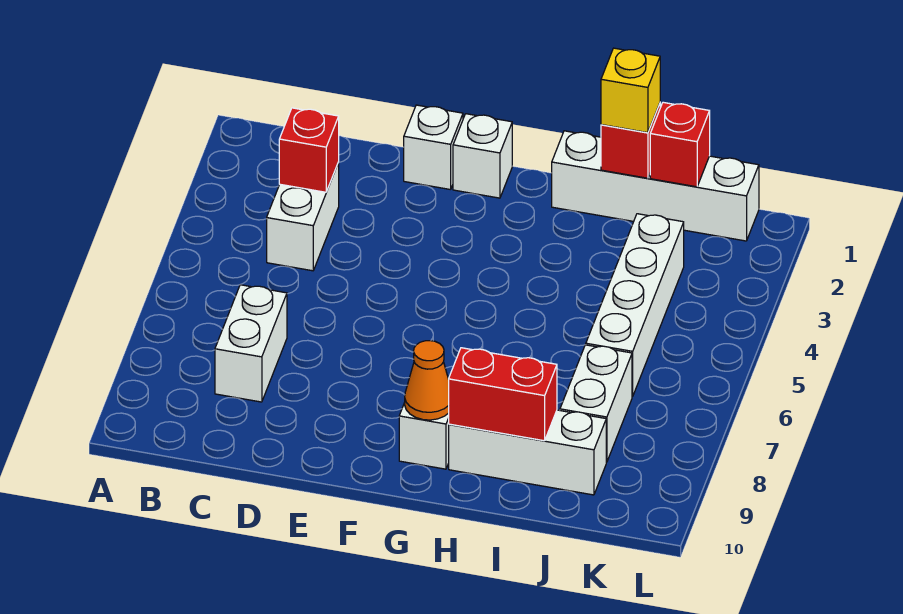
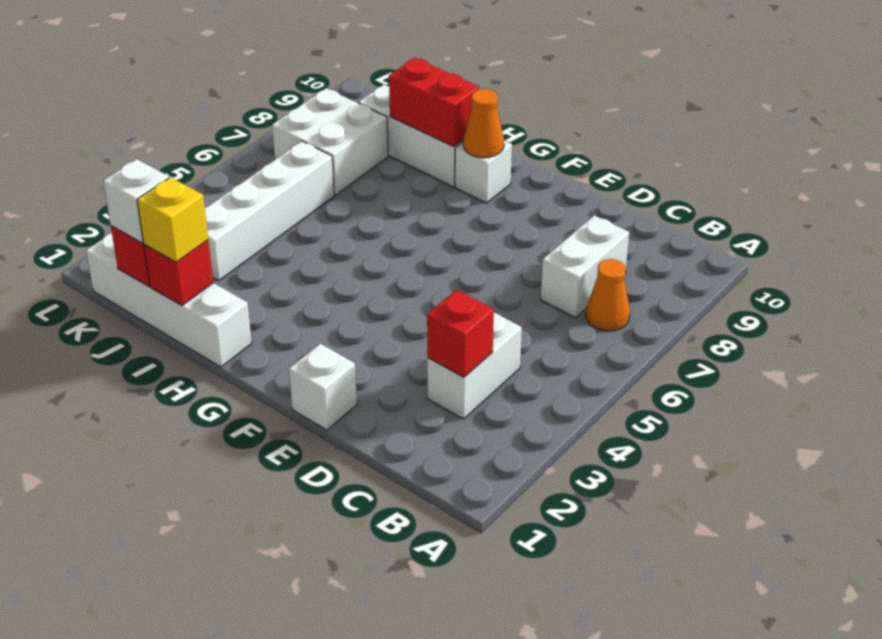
none -> orange 1x1 cone [586,259,630,331]
white 1x1 brick [453,114,512,198] -> white 1x1 brick moved to [103,159,169,243]
white 1x2 brick [560,345,632,462] -> white 2x2 brick [272,88,388,195]

